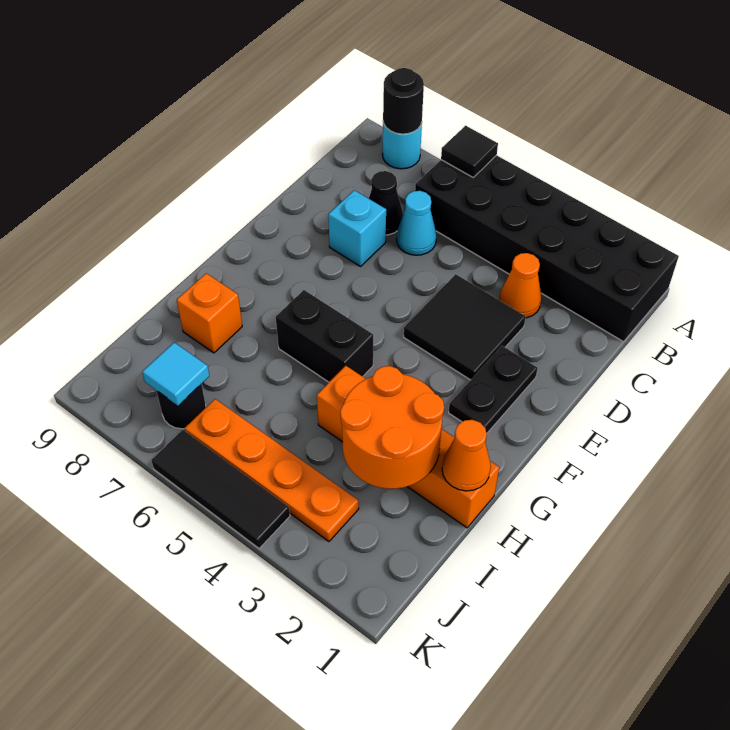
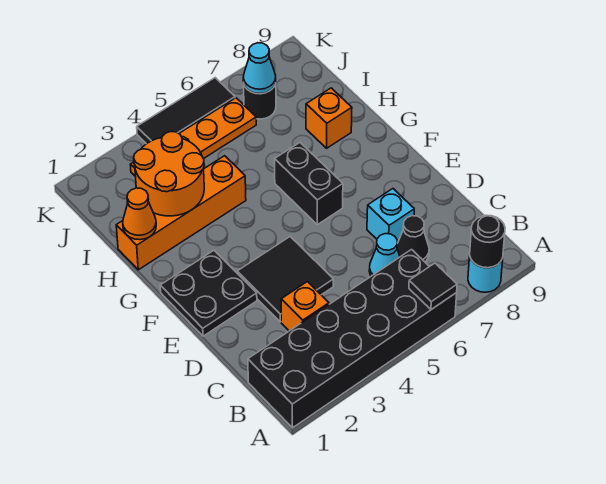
orange 1x1 cone [499,253,541,318] -> orange 1x1 brick [281,282,329,331]
black 1x2 plate [449,346,538,434] -> black 2x2 plate [160,250,257,336]
black 1x2 brick [276,290,373,382] -> black 1x2 brick turned to [275,143,343,225]
cyan 1x1 tile [142,342,209,406] -> cyan 1x1 cone [243,43,276,94]

